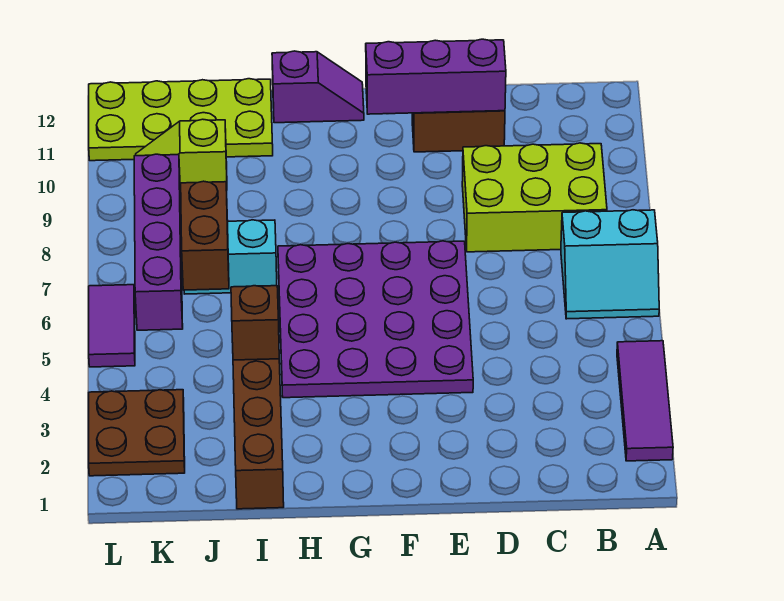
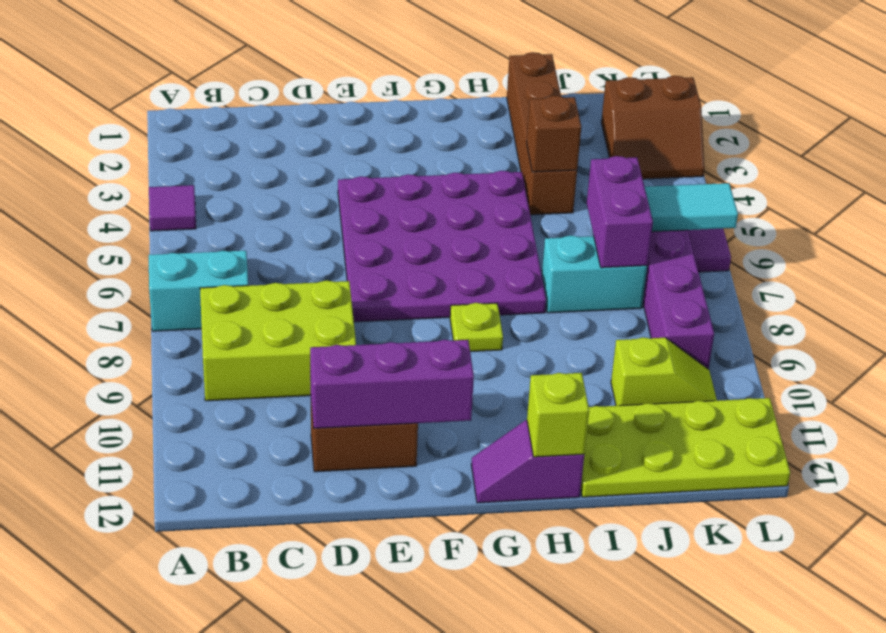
purple 1x3 tile [617,341,673,461] -> purple 1x1 tile [149,185,196,231]
none -> lime 1x1 plate [450,303,503,352]
none -> lime 1x1 brick [527,373,589,457]
brown 1x2 brick [180,181,229,290] -> purple 1x2 brick [587,156,653,268]
brown 2x2 plate [89,390,185,476] -> brown 2x2 slope [601,76,704,179]
none -> cyan 1x2 tile [645,183,738,232]

